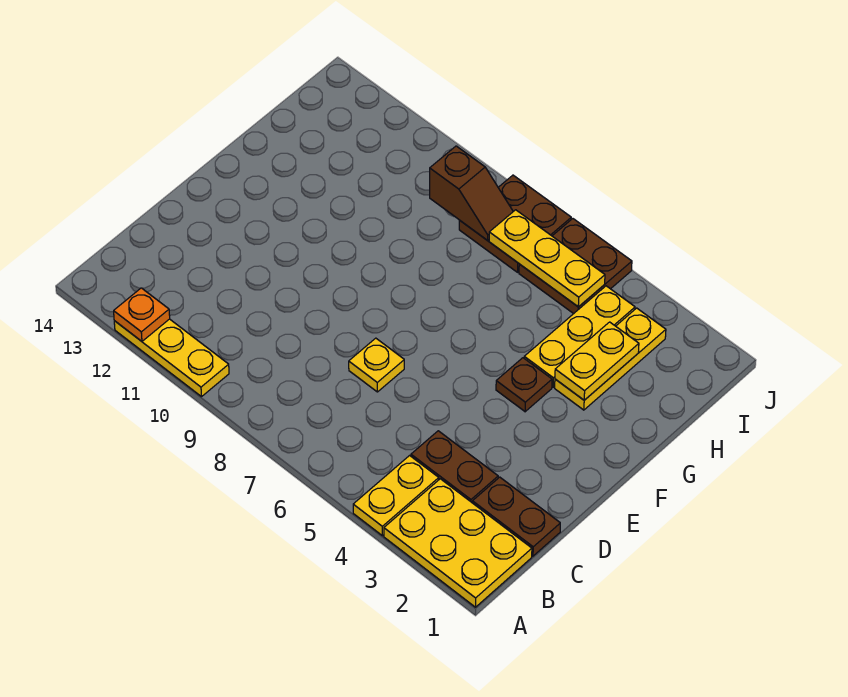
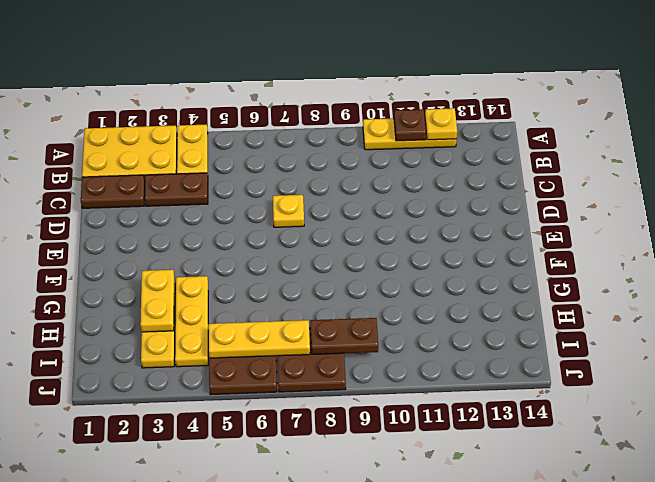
orange 1x1 plate [114,288,170,341] -> yellow 1x1 plate [425,108,457,140]
brown 1x1 plate [496,358,552,412] -> brown 1x1 plate moved to [394,109,426,141]
brown 1x2 slope [430,146,513,240] -> brown 1x2 plate [310,318,378,354]

